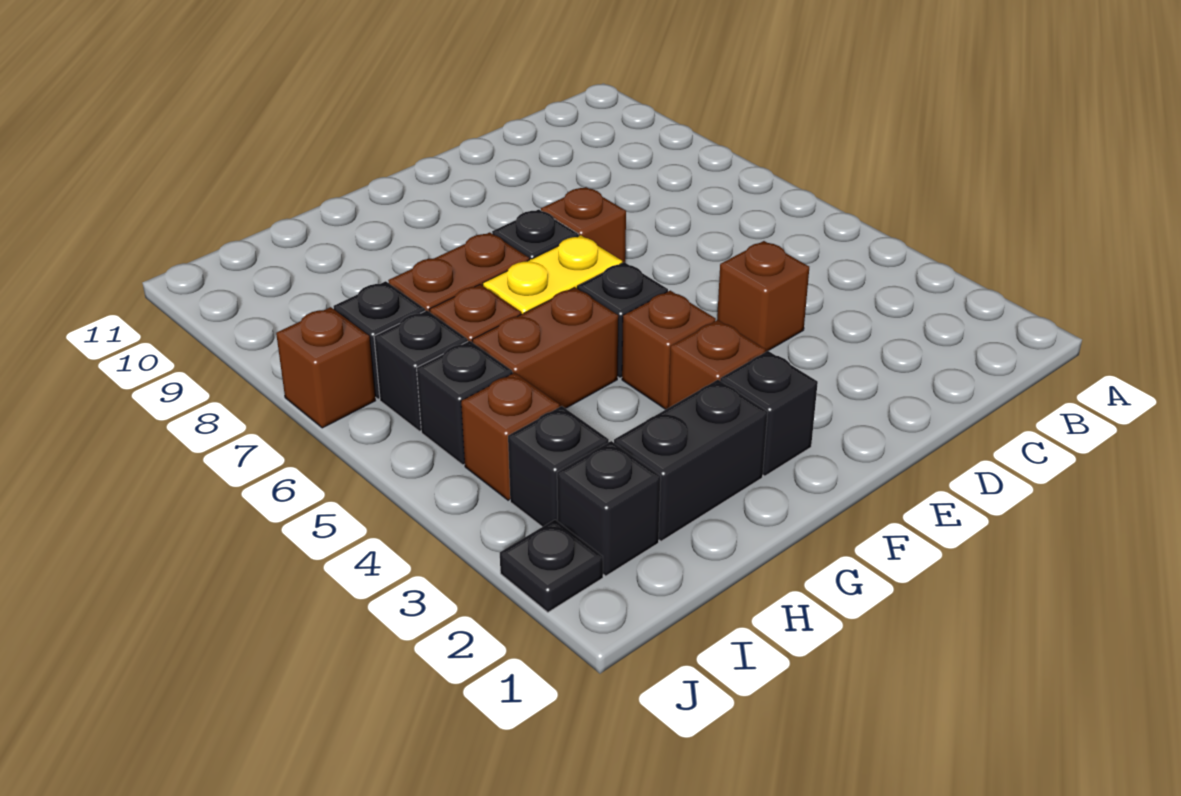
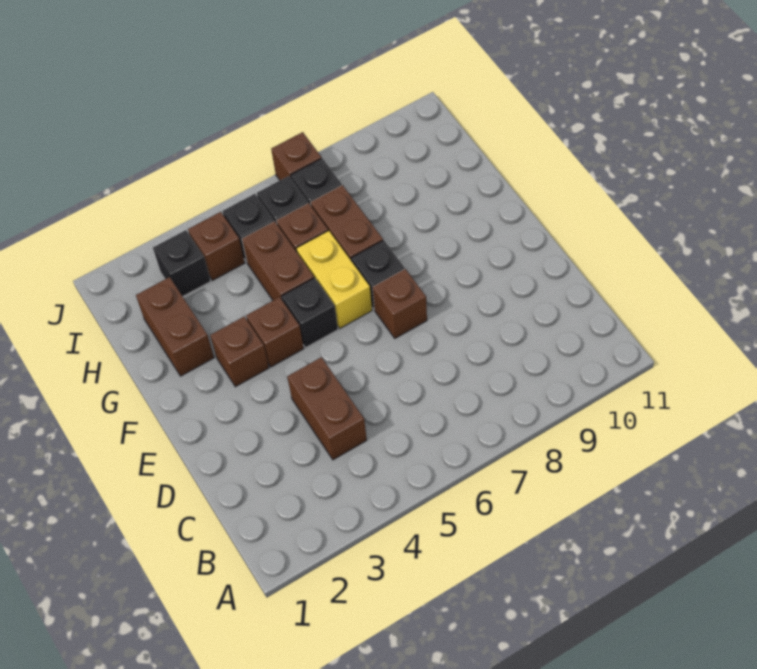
brown 1x1 brick [717,241,809,352] -> brown 1x2 brick [287,357,367,460]
black 1x1 brick [720,351,818,476] -> none
black 1x2 brick [614,380,768,541] -> brown 1x2 brick [136,277,214,376]
black 1x1 brick [557,441,661,576] -> none
black 1x1 plate [500,520,603,612] -> none

